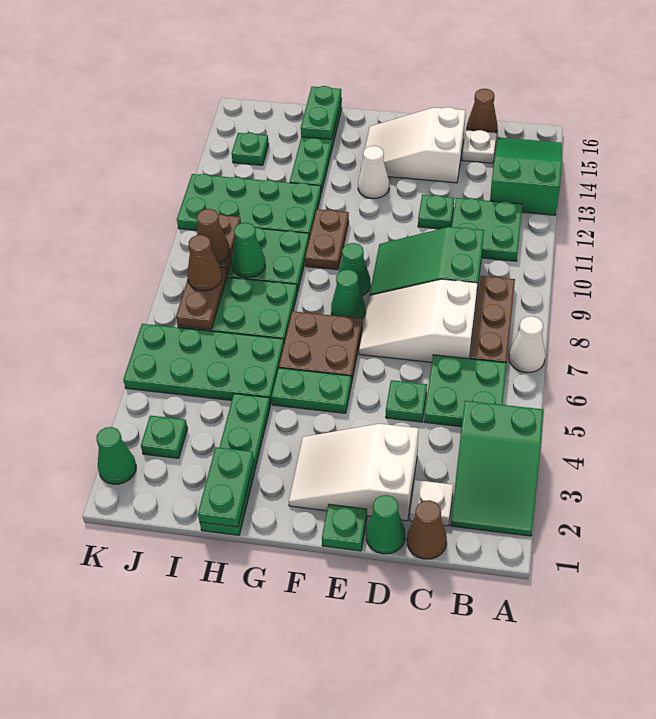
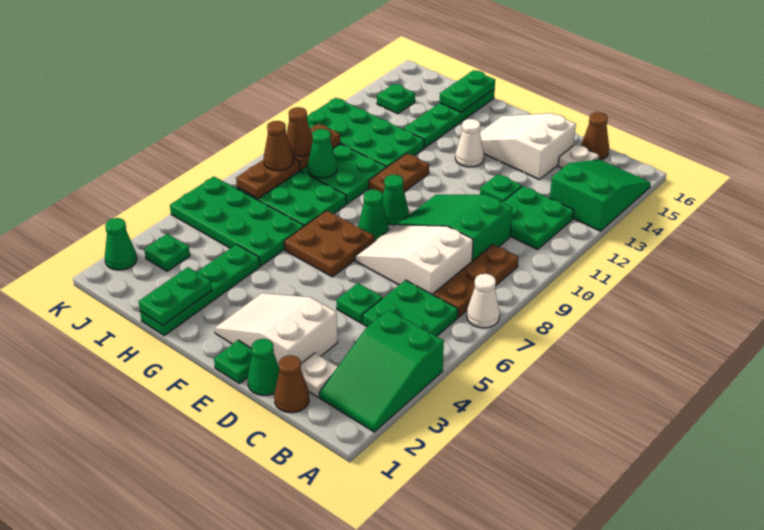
green 1x2 plate [272,368,351,413] -> none

